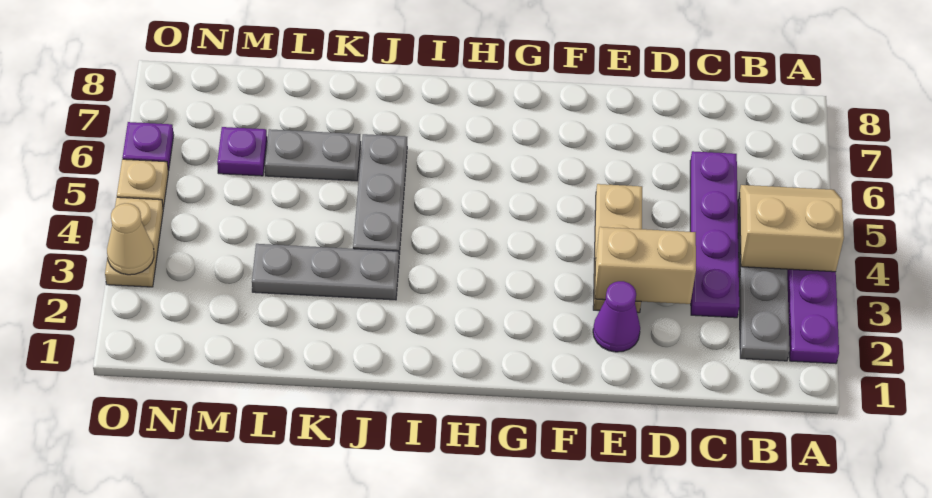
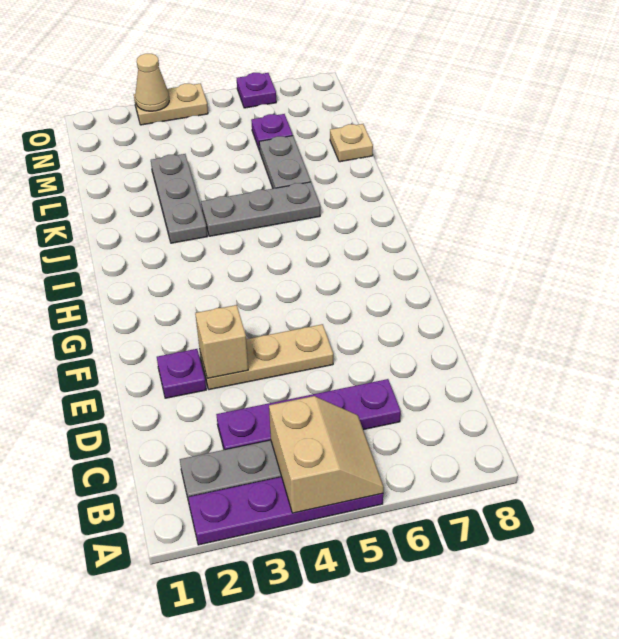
tan 1x2 brick [595,227,696,304] -> tan 1x1 brick [195,305,248,378]
purple 1x1 cone [593,281,640,352] -> purple 1x1 plate [157,349,206,398]
tan 1x1 plate [117,159,168,209] -> tan 1x1 plate moved to [330,124,373,162]

